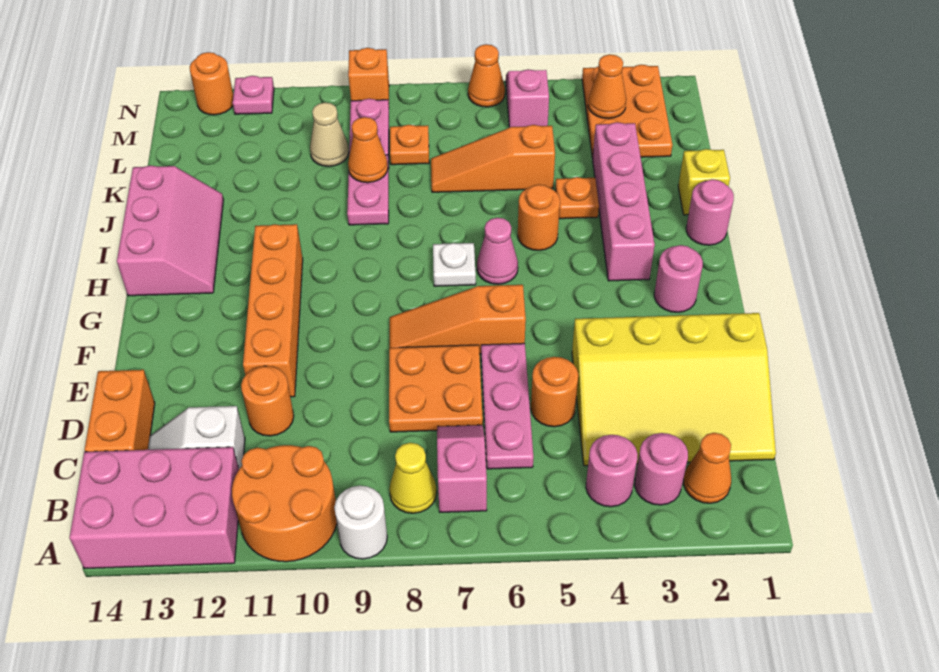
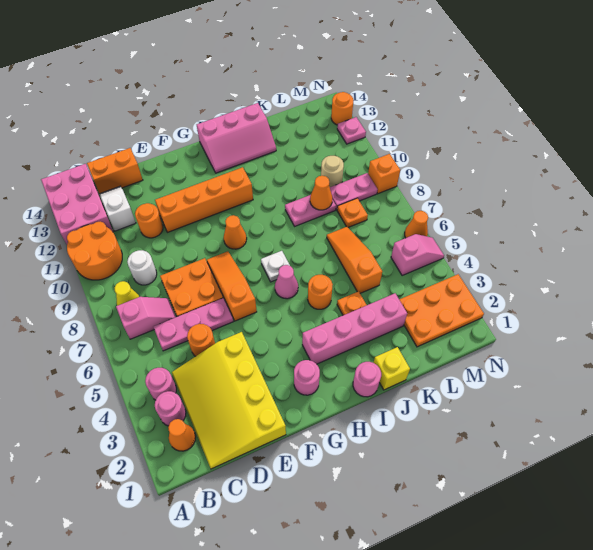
white 1x1 round brick [334,486,387,559] -> white 1x1 round brick moved to [127,250,157,285]
tan 1x1 cone [310,103,349,166] -> tan 1x1 round brick [321,156,344,187]
orange 1x1 cone [588,54,626,119] -> orange 1x1 cone moved to [224,215,247,249]

